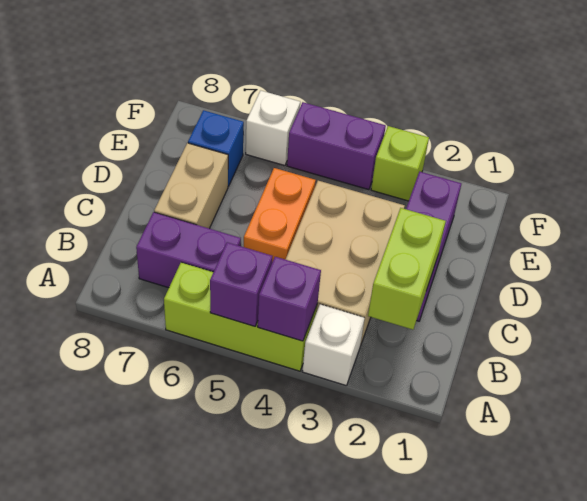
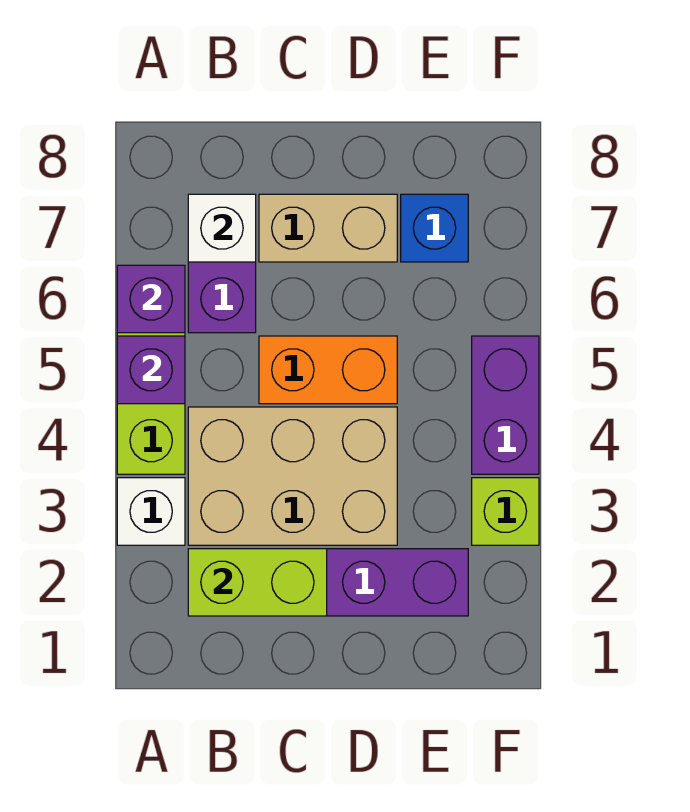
purple 1x1 brick [258,257,321,341] -> purple 1x1 brick moved to [117,265,185,333]
white 1x1 brick [246,91,300,166] -> white 1x1 brick moved to [188,194,256,262]

